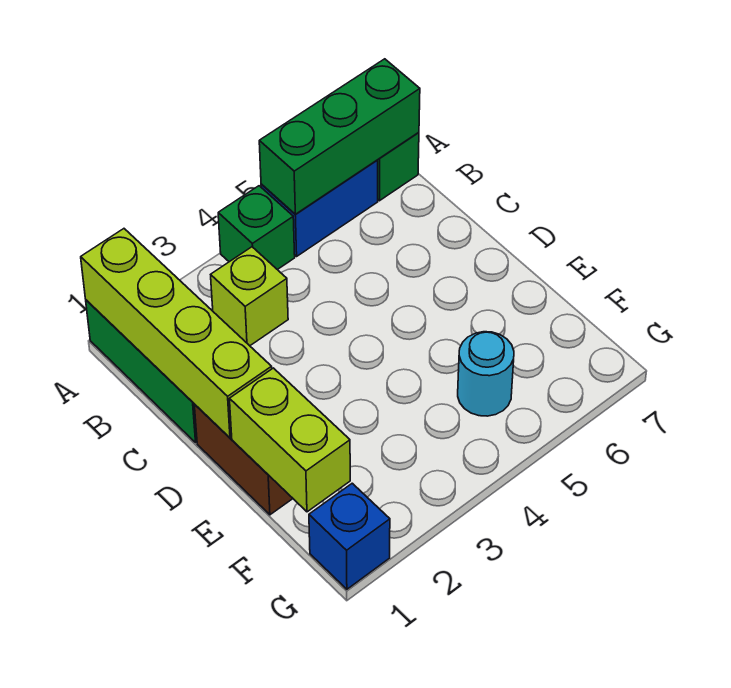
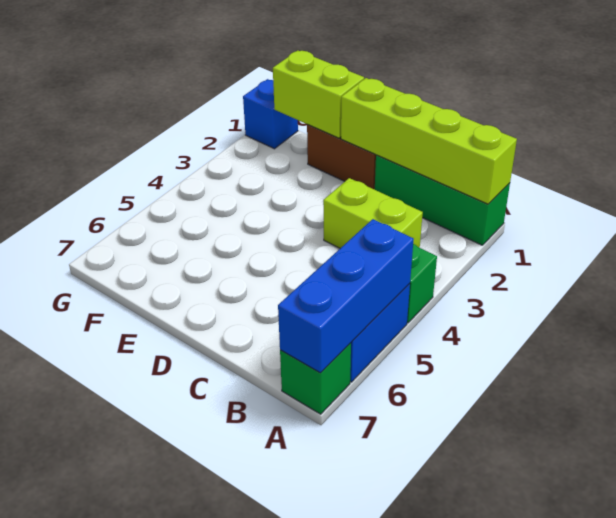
green 1x3 brick [259,59,420,214] -> blue 1x3 brick [278,219,414,373]
lime 1x1 brick [211,247,288,346] -> lime 1x2 brick [323,178,423,248]
cyan 1x1 round brick [458,332,514,416] -> none

